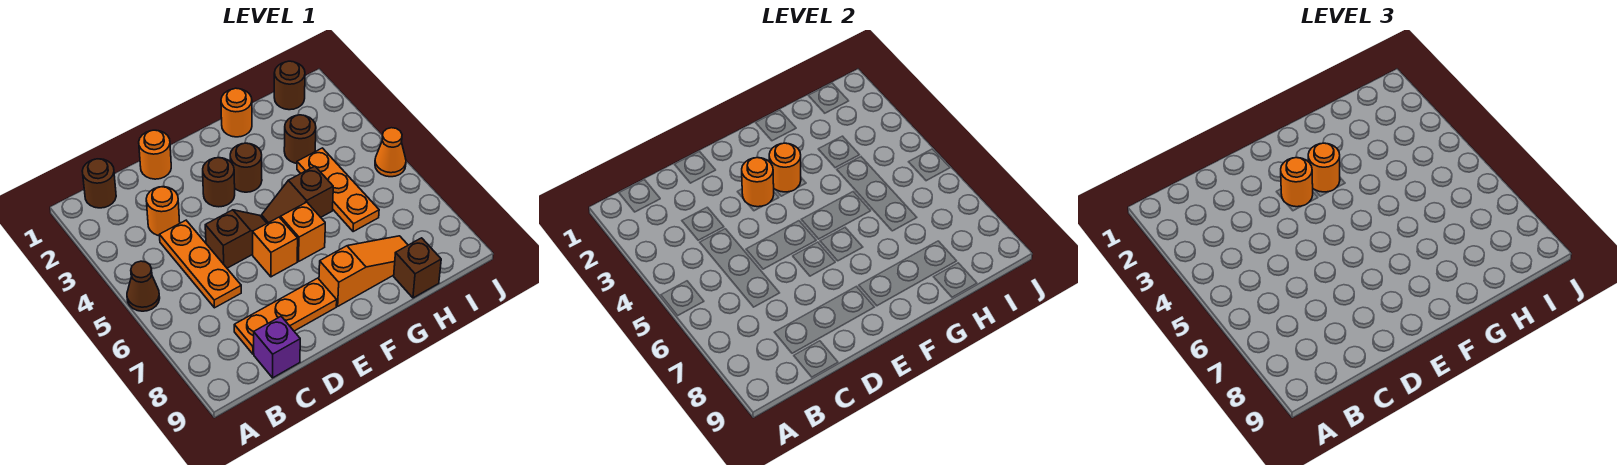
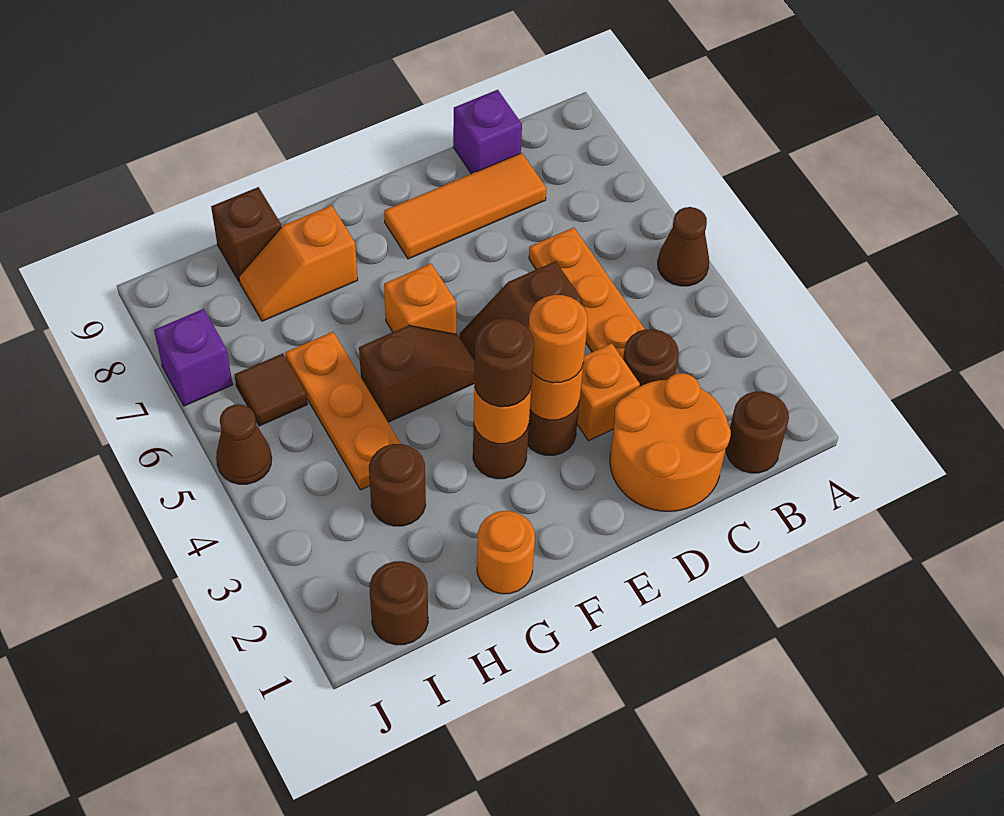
orange 1x1 round brick [146,187,180,236] -> brown 1x1 round brick [623,329,679,387]
orange 1x3 plate [234,278,337,354] -> orange 1x3 tile [384,153,546,259]
orange 1x1 round brick [139,130,171,179] -> orange 2x2 round brick [610,373,731,511]
orange 1x1 brick [253,217,298,277] -> orange 1x1 brick moved to [577,343,640,441]
orange 1x1 round brick [1308,143,1340,192] -> brown 1x1 round brick [474,319,534,407]
orange 1x3 slope [319,236,408,306] -> orange 1x2 slope [239,205,358,321]
none -> brown 1x1 tile [234,353,307,426]
orange 1x1 cone [375,128,406,177] -> brown 1x1 cone [216,404,272,484]
none -> purple 1x1 brick [154,309,233,406]

